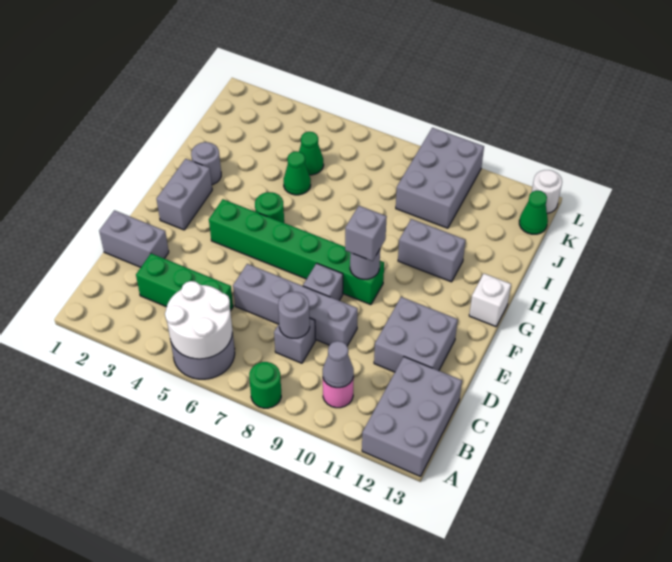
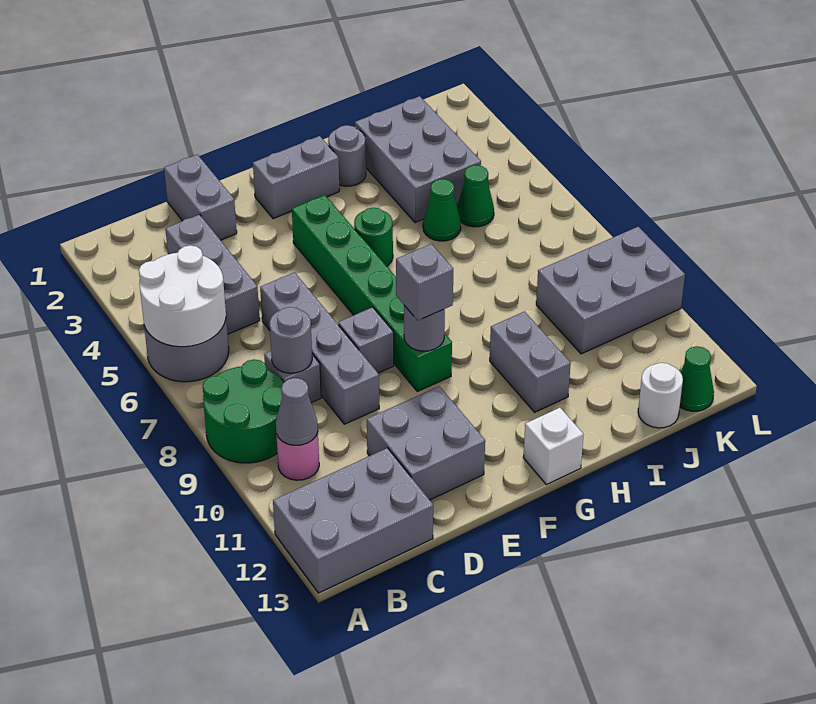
green 1x1 round brick [249,362,281,408] -> green 2x2 round brick [203,359,284,463]
green 1x3 brick [136,253,233,311] -> grey 1x3 brick [165,215,260,334]
none -> grey 2x3 brick [355,96,481,223]
white 1x1 round brick [532,170,562,213] -> white 1x1 round brick moved to [638,363,683,428]

